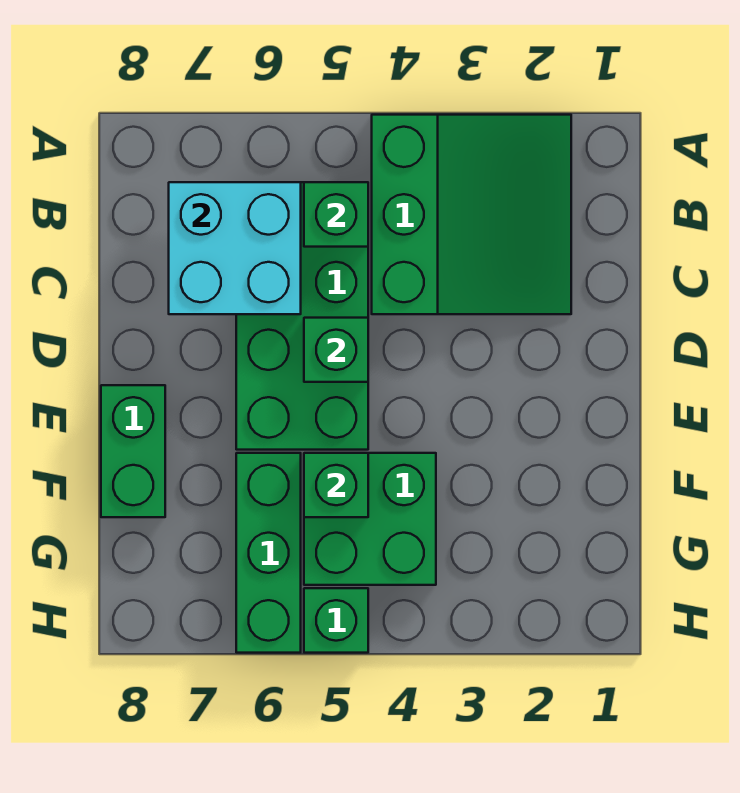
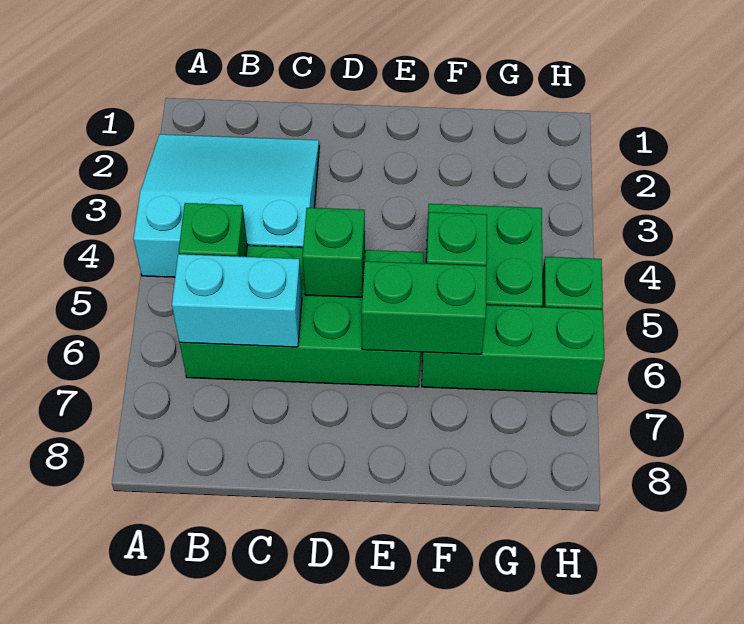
green 3x3 slope [372,115,571,314] -> cyan 3x3 slope [133,134,319,277]
cyan 2x2 brick [169,182,301,314] -> cyan 1x2 brick [172,254,302,347]
green 1x2 brick [101,385,165,517] -> green 1x2 brick moved to [362,261,486,354]

